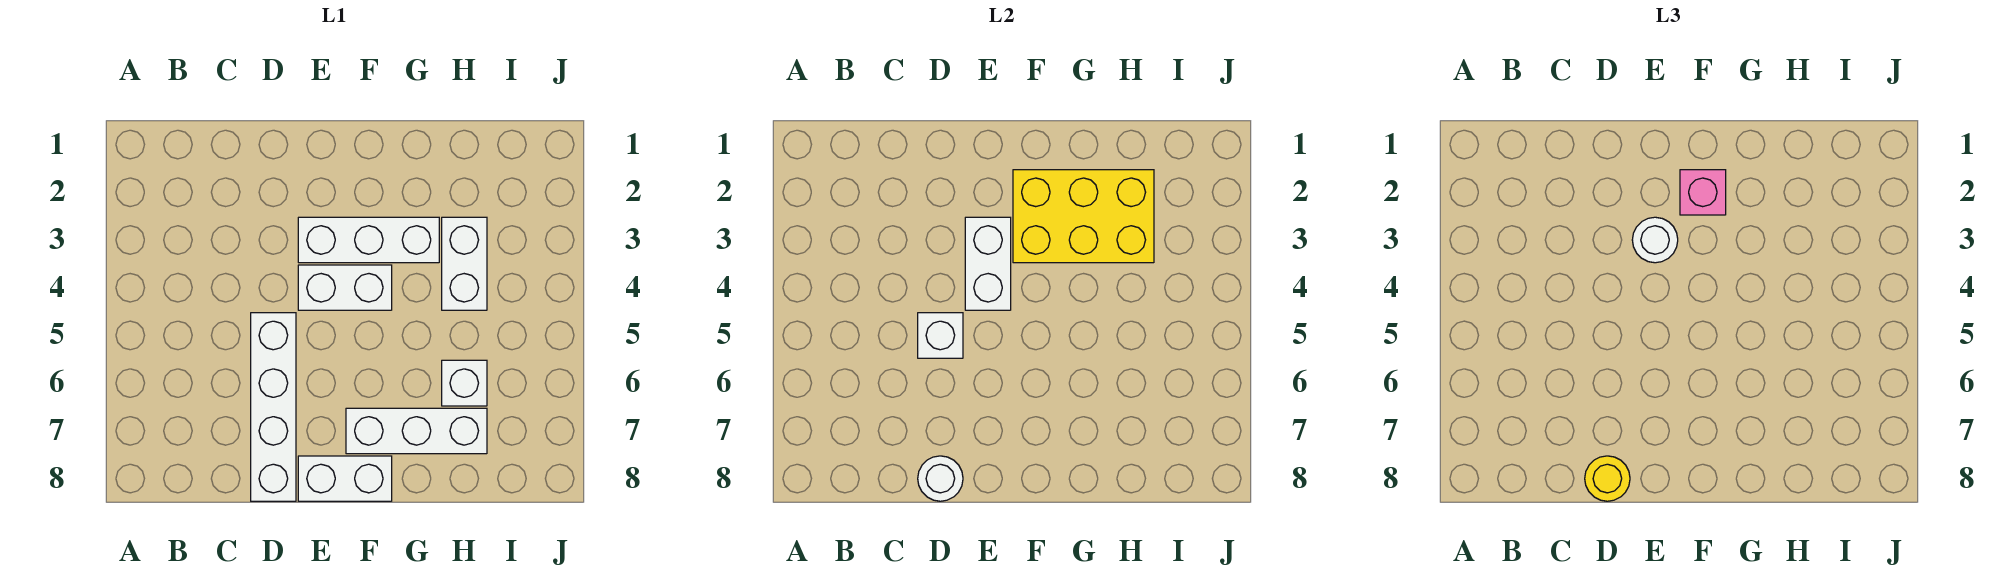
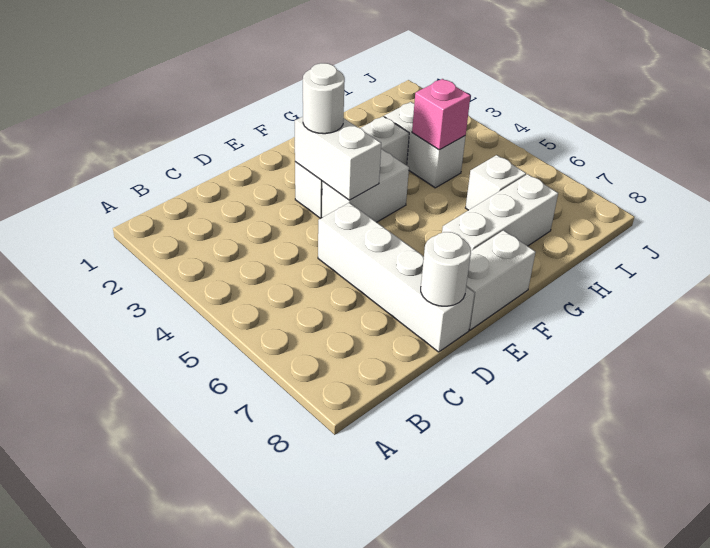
white 1x1 brick [918,313,963,358] -> none
yellow 1x1 round brick [1585,456,1630,501] -> none
yellow 2x3 brick [1013,170,1154,263] -> none
pink 1x1 brick [1680,170,1726,215] -> pink 1x1 brick moved to [412,79,470,150]

